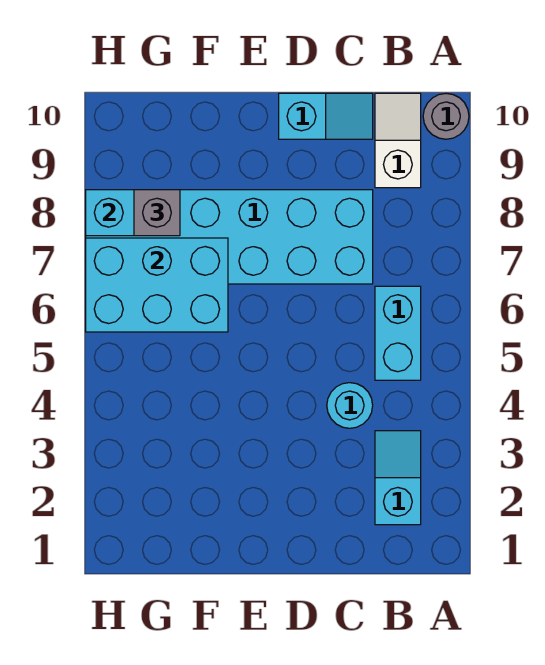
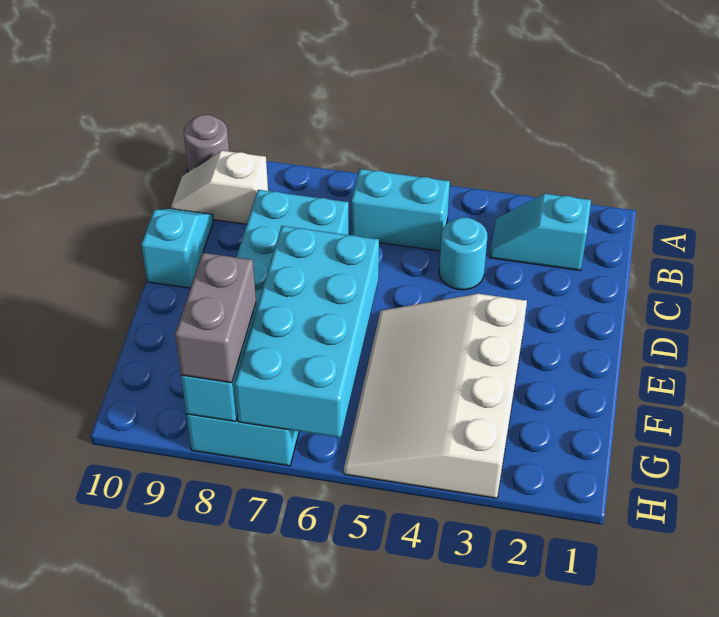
none -> white 3x4 slope [344,294,527,498]
cyan 2x3 brick [86,238,228,332] -> cyan 2x4 brick [235,226,379,438]
grey 1x1 brick [134,190,180,236] -> grey 1x2 brick [175,253,256,383]

